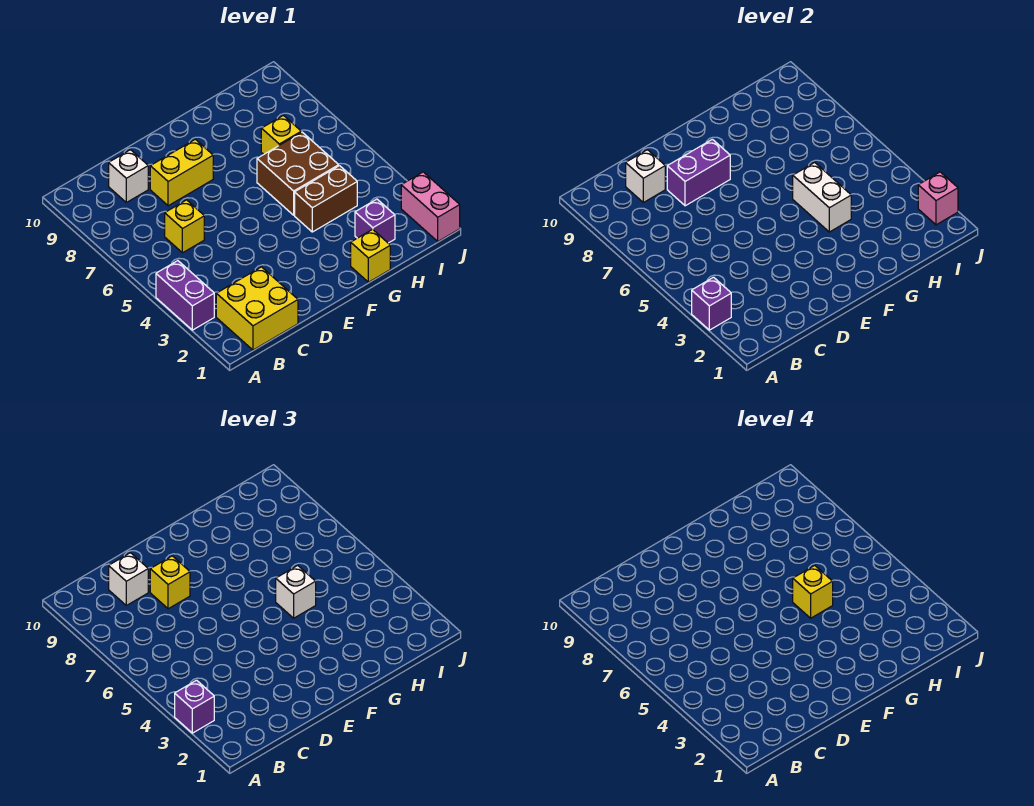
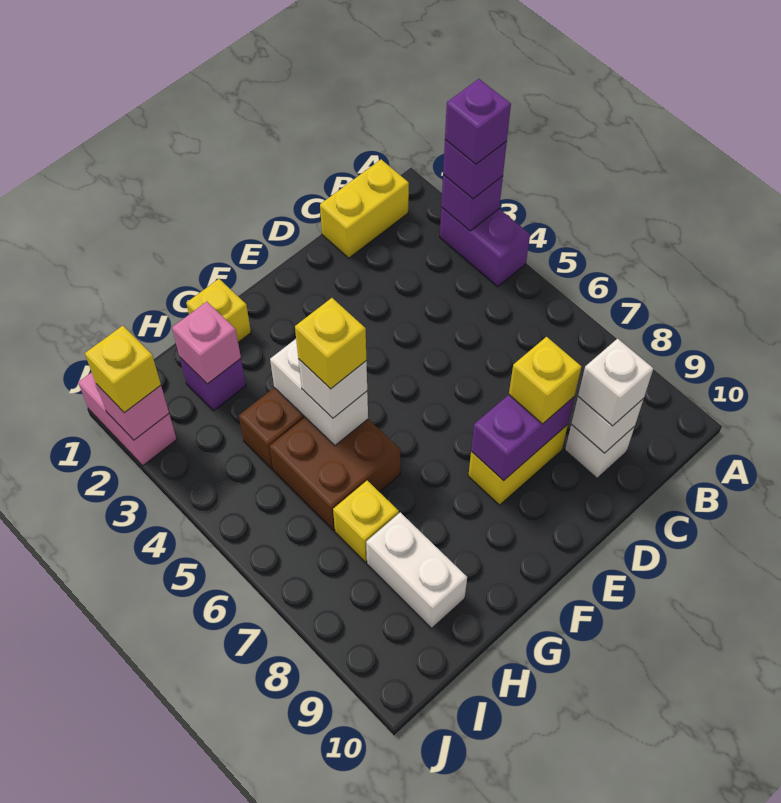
none -> purple 1x1 brick [445,79,511,164]
yellow 2x2 brick [216,267,298,350] -> yellow 1x2 brick [320,160,409,258]
yellow 1x1 brick [165,200,204,253] -> yellow 1x1 brick moved to [85,326,161,413]
none -> pink 1x1 brick [172,302,241,384]
none -> white 1x2 brick [366,512,467,628]

